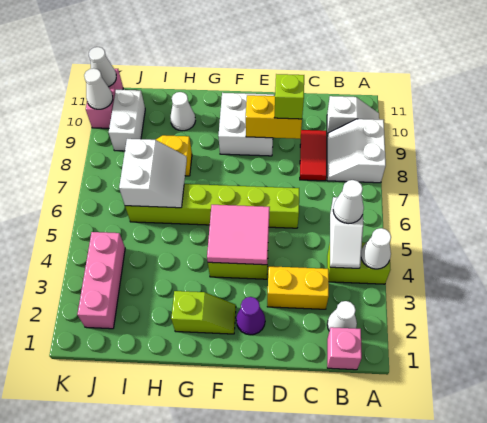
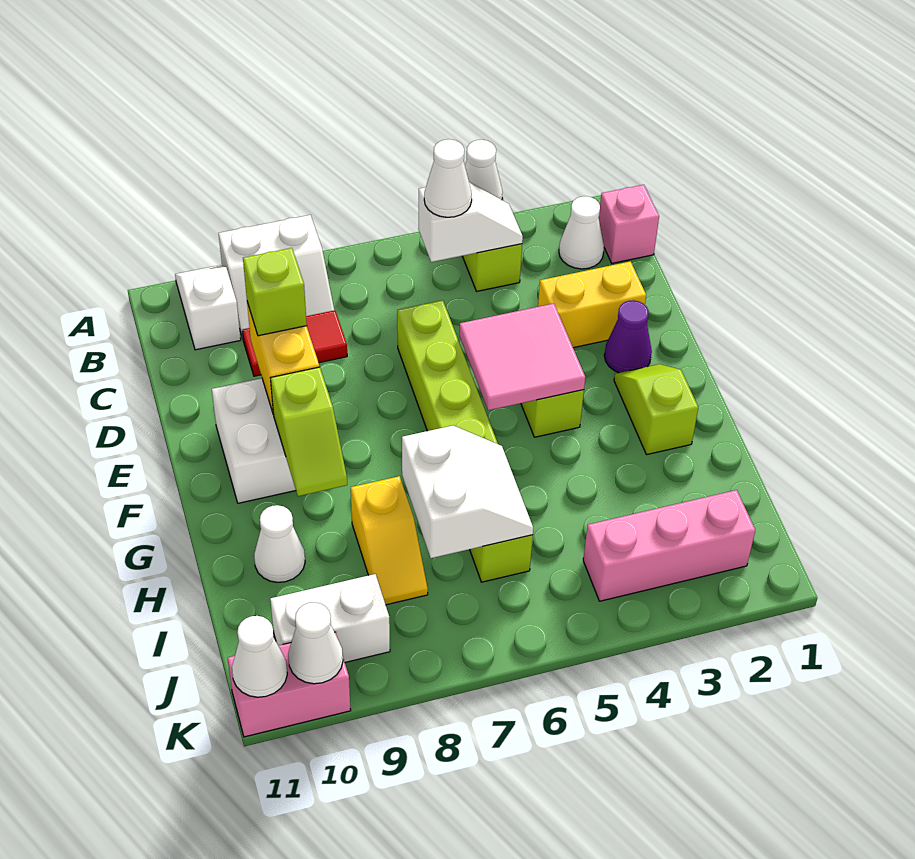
yellow 1x2 brick [267,266,329,309] -> yellow 1x2 brick turned to [538,261,646,348]
none -> lime 1x2 slope [271,367,347,496]
white 2x2 slope [119,139,187,208] -> white 2x2 slope turned to [402,426,533,558]

